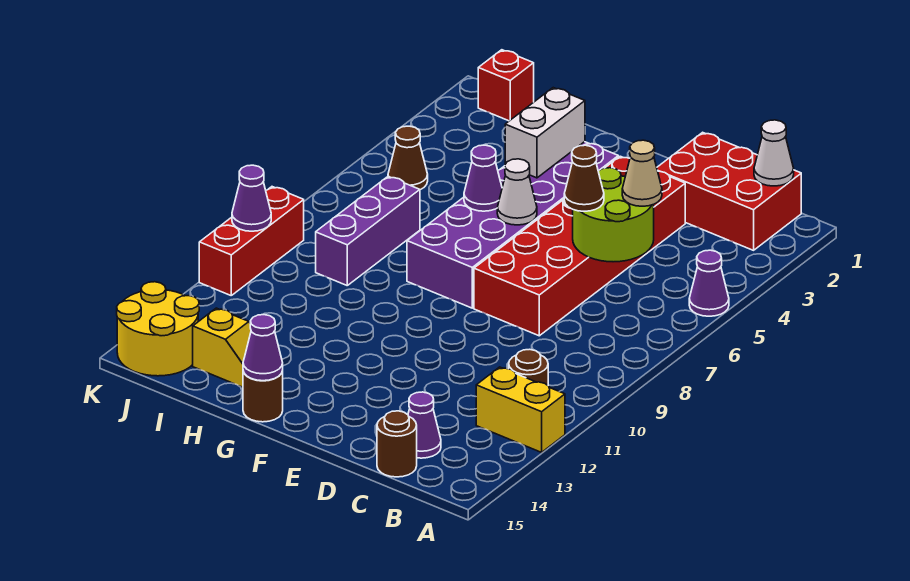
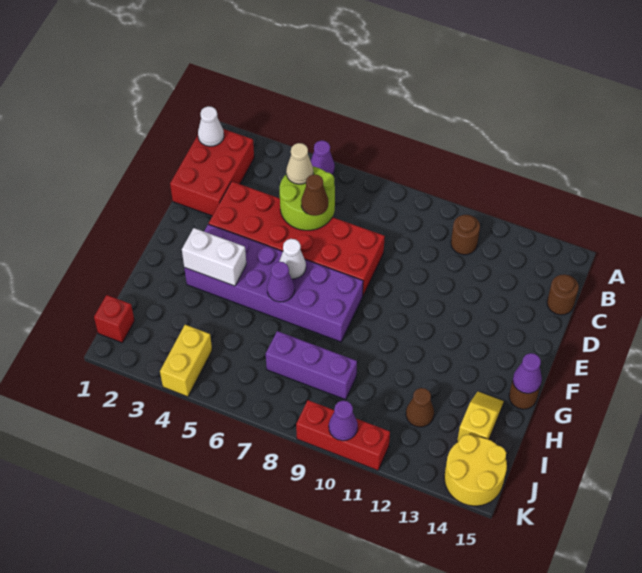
yellow 1x2 brick [476,367,565,452] -> yellow 1x2 brick moved to [160,325,212,397]
purple 1x1 cone [408,392,441,458] -> none
brown 1x1 cone [388,126,428,190] -> brown 1x1 cone moved to [406,388,434,427]

